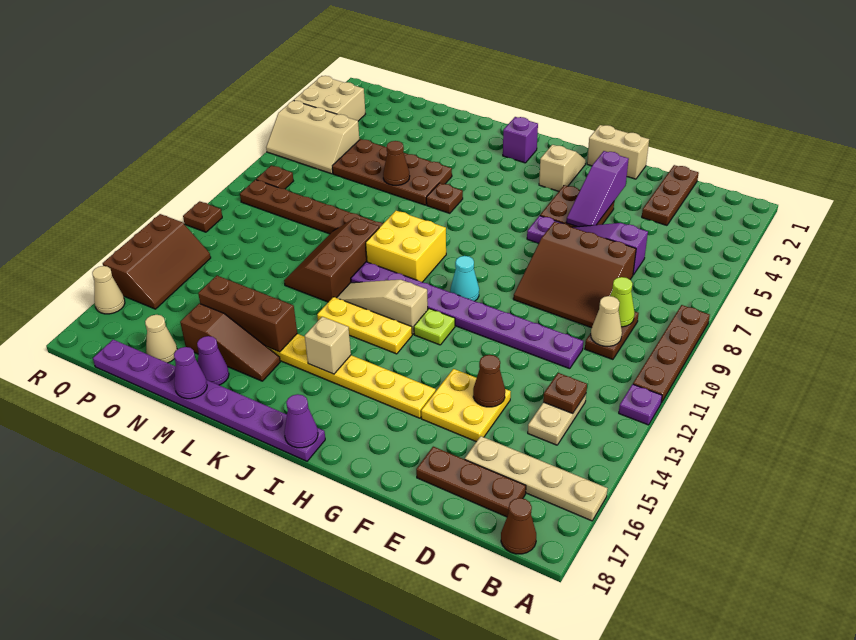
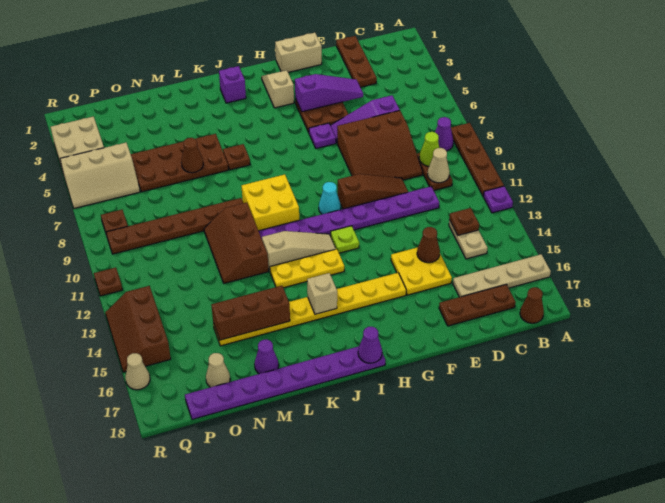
purple 1x3 slope [566,151,629,227] -> purple 1x3 slope turned to [295,74,363,112]
tan 1x3 slope [337,280,428,334] -> tan 1x3 slope turned to [262,231,336,271]
brown 1x3 slope [180,304,280,381] -> brown 1x3 slope moved to [337,174,408,209]
purple 1x1 cone [174,347,207,399] -> purple 1x1 cone moved to [435,117,453,151]
brown 2x3 slope [103,214,211,309] -> brown 2x3 slope turned to [105,286,171,372]

